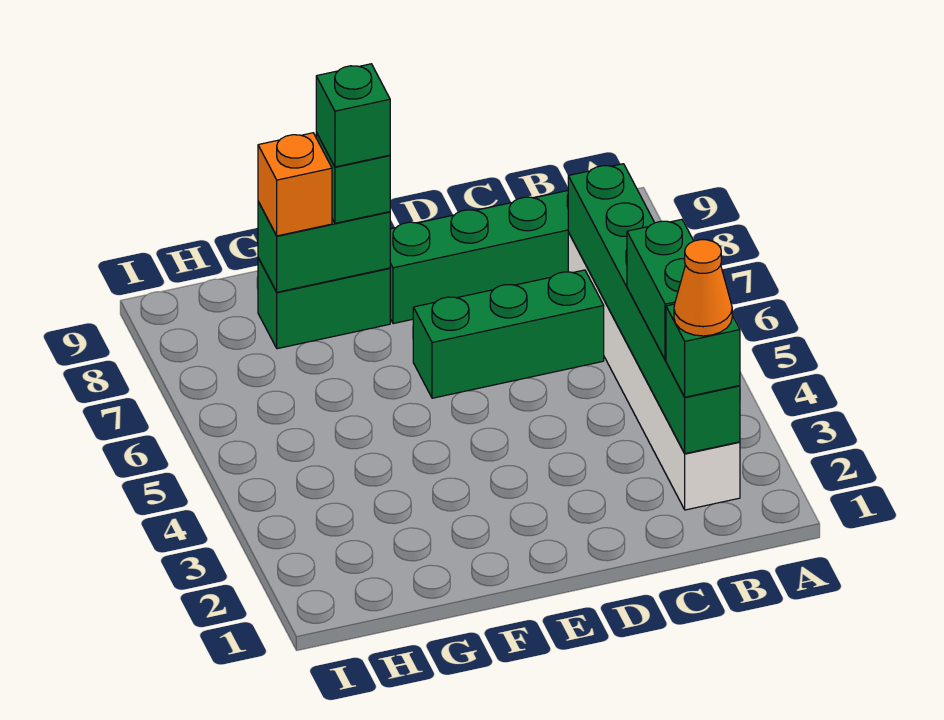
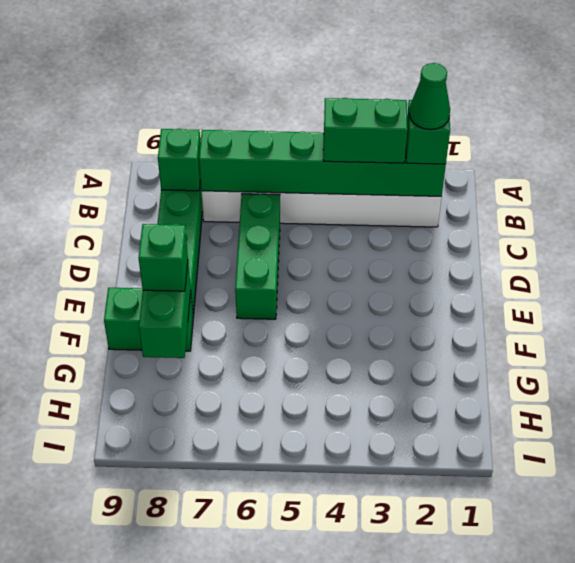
orange 1x1 cone [674,240,732,336] -> green 1x1 cone [409,63,450,130]
green 1x2 brick [258,258,390,349] -> green 1x2 brick turned to [104,288,193,351]
green 1x1 brick [316,64,390,167] -> green 1x1 brick moved to [158,129,201,191]
orange 1x1 brick [258,133,332,236] -> none

